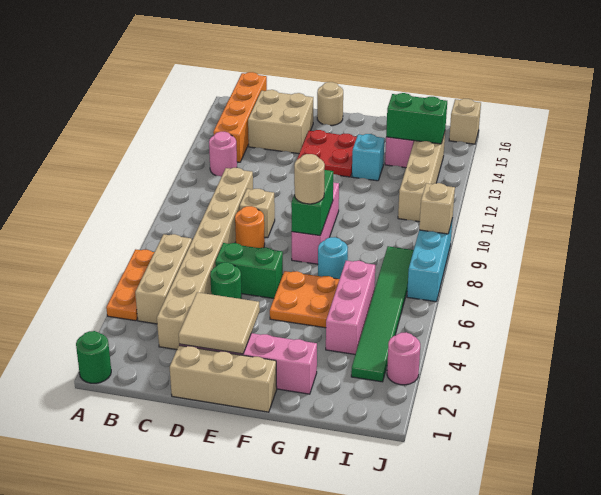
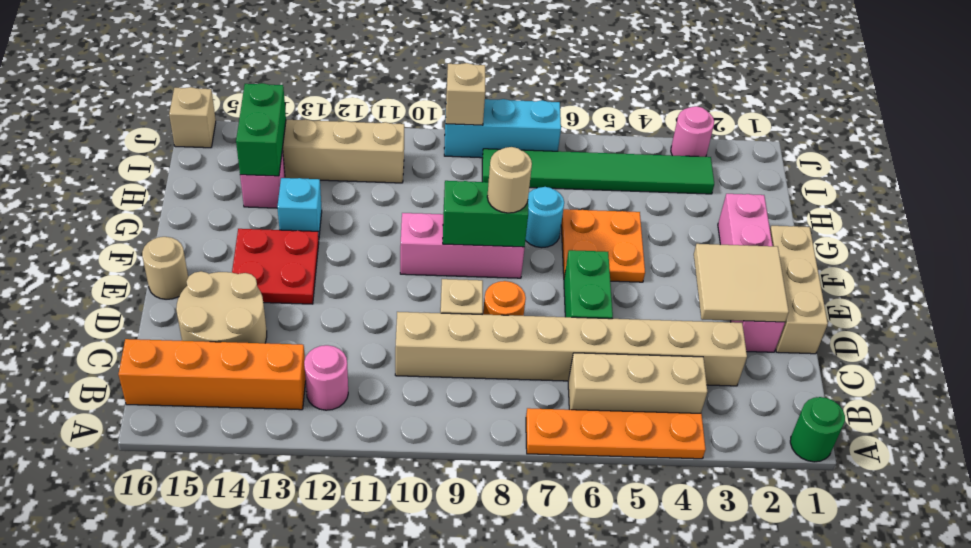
orange 1x3 plate [106,249,154,321] -> orange 1x4 plate [526,408,706,459]
tan 2x2 brick [248,90,313,154] -> tan 2x2 round brick [176,271,267,343]
green 1x1 round brick [210,262,242,299] -> none
pink 1x3 brick [326,261,375,354] -> none

